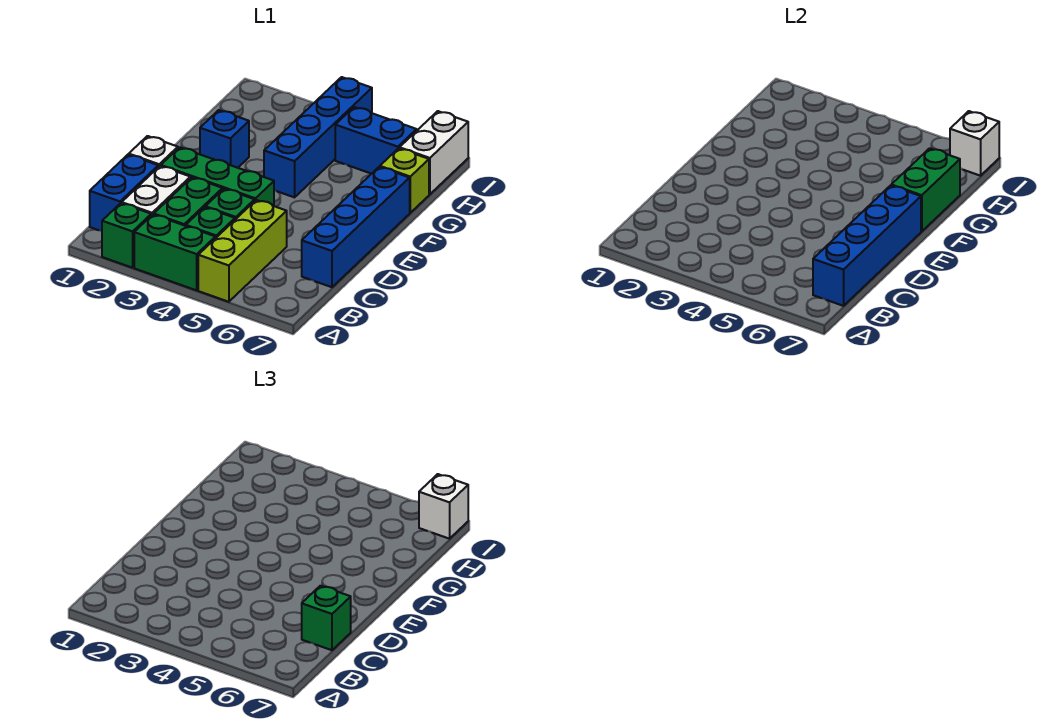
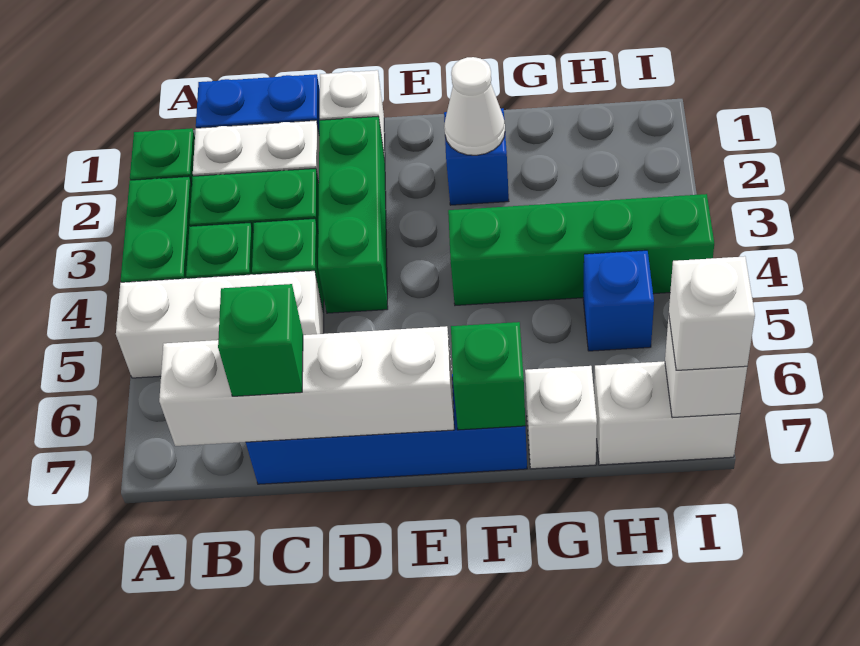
lime 1x3 brick [198,200,287,302] -> white 1x3 brick [116,271,324,378]
blue 1x4 brick [813,186,921,306] -> white 1x4 brick [159,326,454,446]
none -> white 1x1 cone [444,57,505,155]
blue 1x4 brick [264,77,372,197] -> green 1x4 brick [448,194,714,305]
green 1x2 brick [891,148,960,232] -> green 1x1 brick [451,322,526,430]
lime 1x1 brick [380,148,429,213] -> white 1x1 brick [525,366,597,469]
blue 1x2 brick [335,107,417,174] -> blue 1x1 brick [583,250,654,351]

